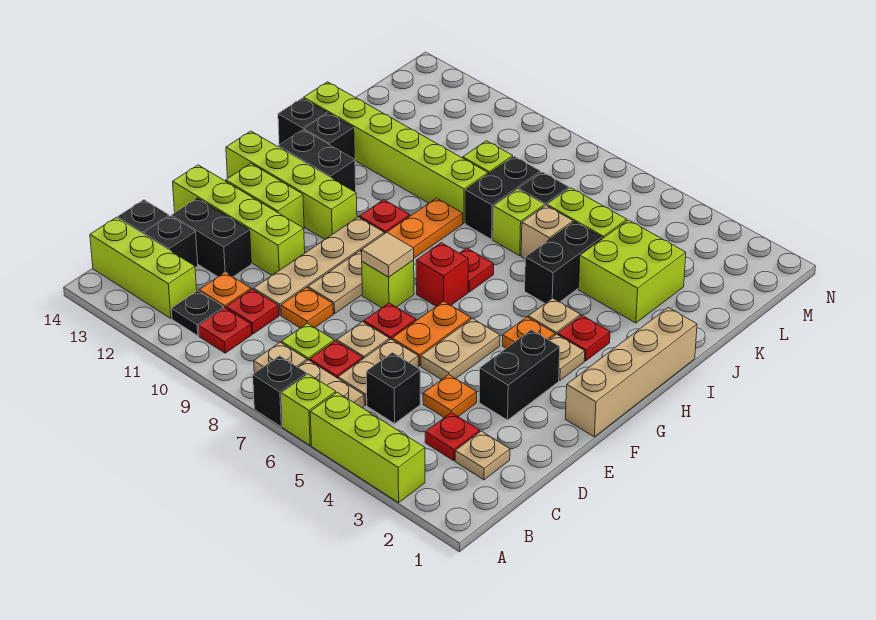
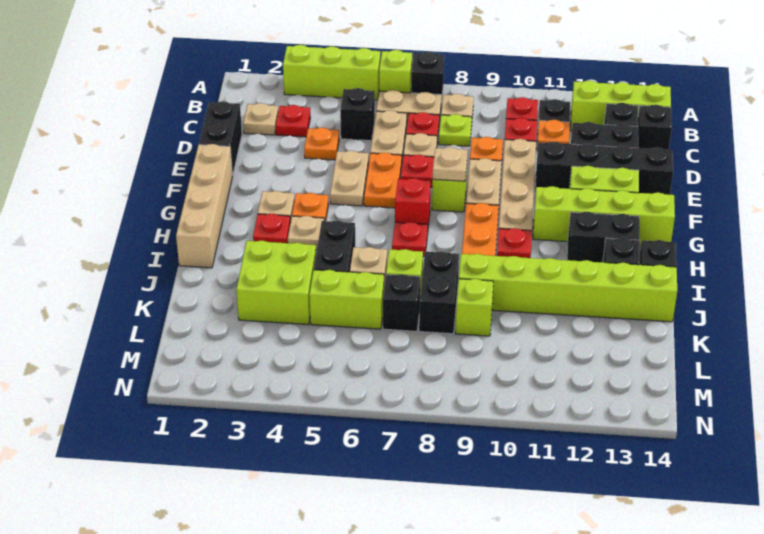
black 1x2 brick [479,330,560,420] -> black 1x2 brick moved to [199,101,242,175]
lime 1x4 brick [173,165,305,275] -> black 1x4 brick [535,142,673,195]
tan 1x1 tile [362,232,414,277] -> tan 1x1 plate [433,147,468,181]

